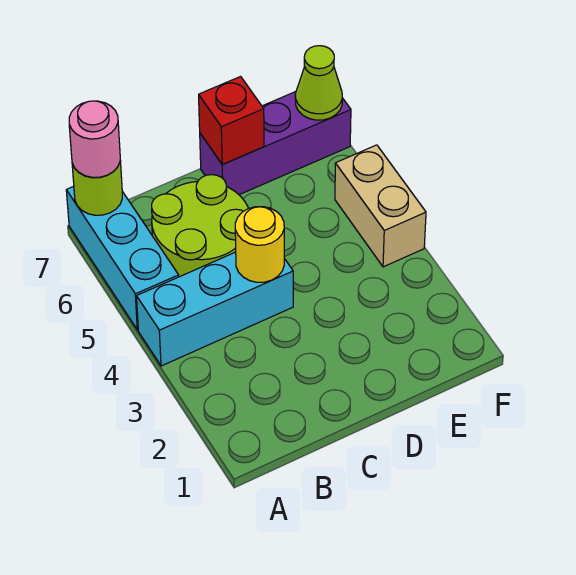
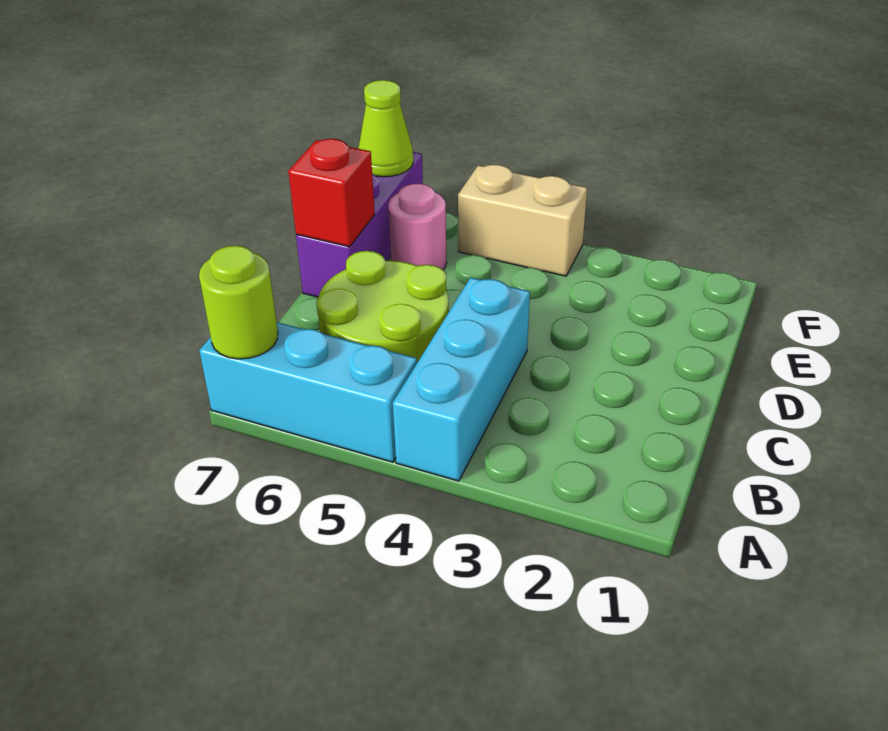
pink 1x1 round brick [69,101,120,177] -> pink 1x1 round brick moved to [388,184,447,270]
yellow 1x1 round brick [235,207,284,282] -> none

